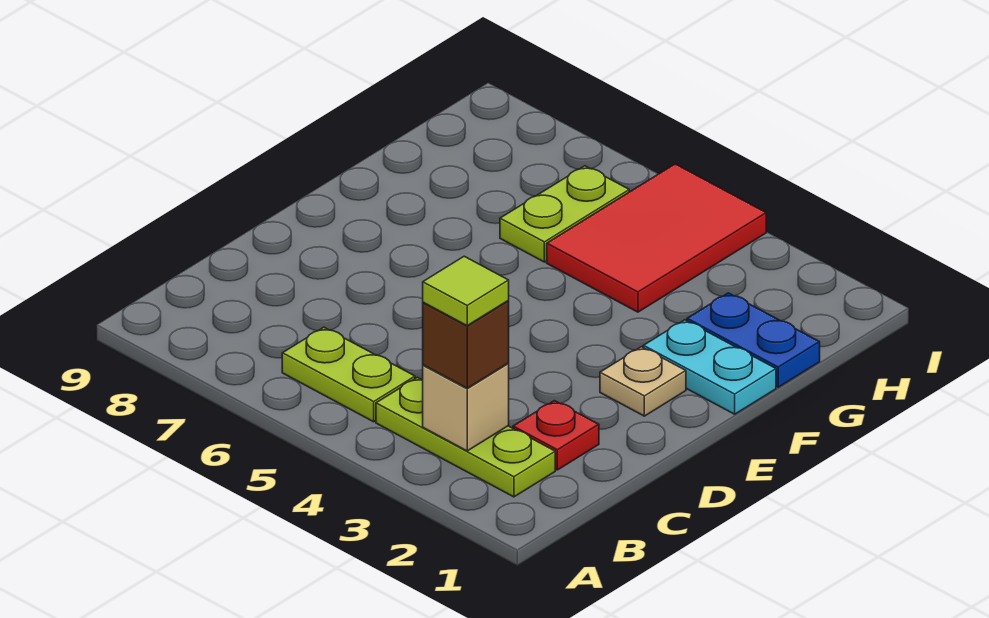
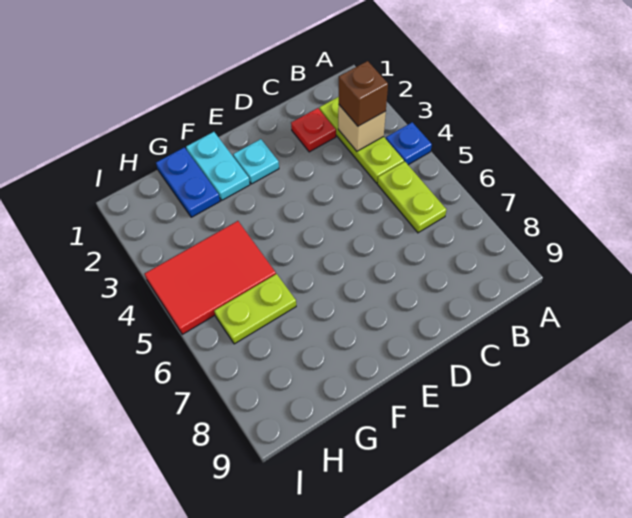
none -> blue 1x1 plate [386,122,432,165]
lime 1x1 tile [423,256,509,326] -> none
tan 1x1 plate [600,347,686,416] -> cyan 1x1 plate [233,139,279,184]

